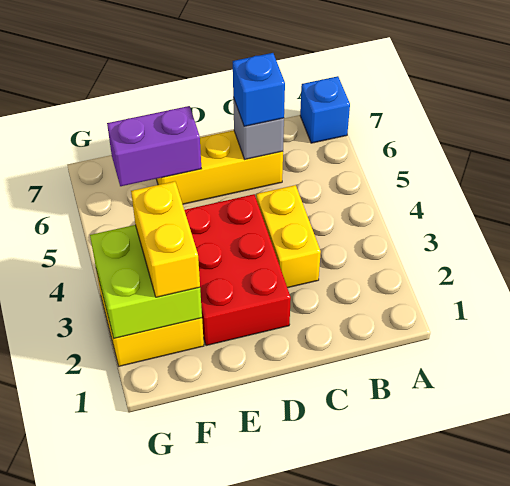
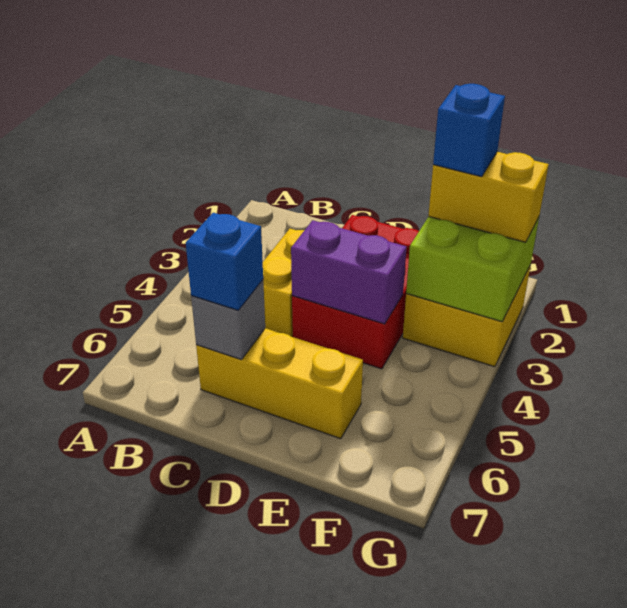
blue 1x1 brick [300,76,350,143] -> blue 1x1 brick moved to [433,84,505,177]
purple 1x2 brick [107,106,201,186] -> purple 1x2 brick moved to [291,220,407,324]
yellow 1x2 brick [131,181,200,297] -> yellow 1x2 brick turned to [428,152,549,242]

